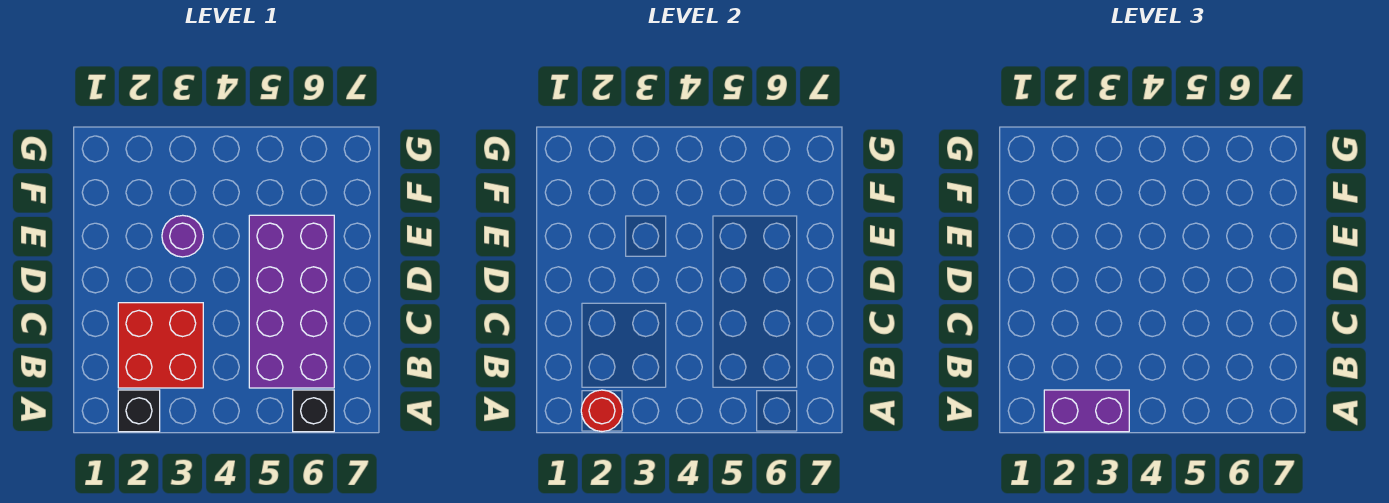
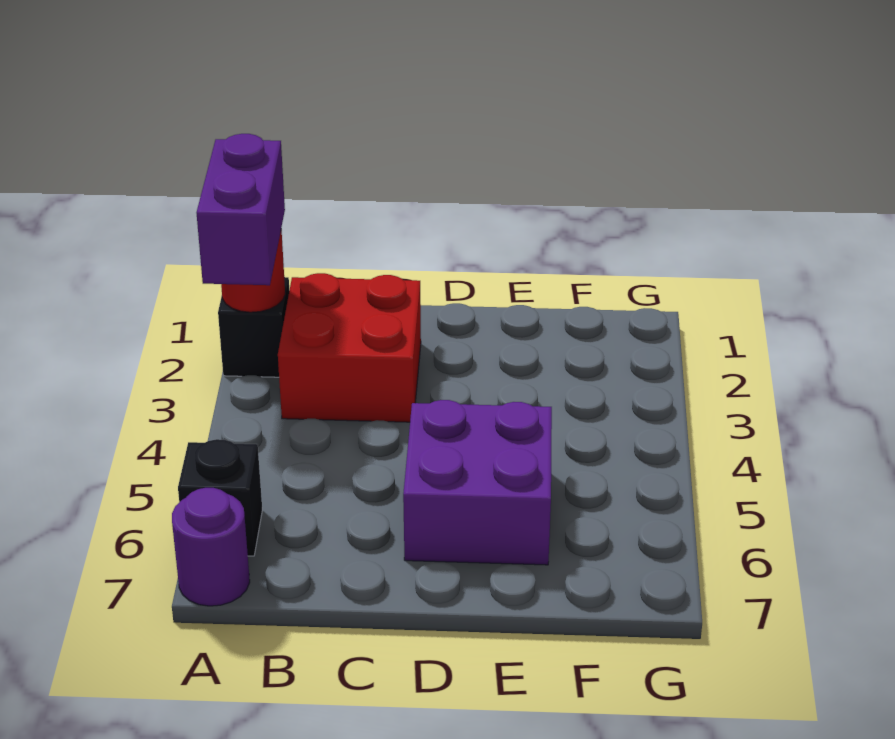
purple 2x4 brick [249,215,334,388] -> purple 2x2 brick [403,400,552,565]
purple 1x1 round brick [162,215,203,257] -> purple 1x1 round brick moved to [172,488,250,606]

